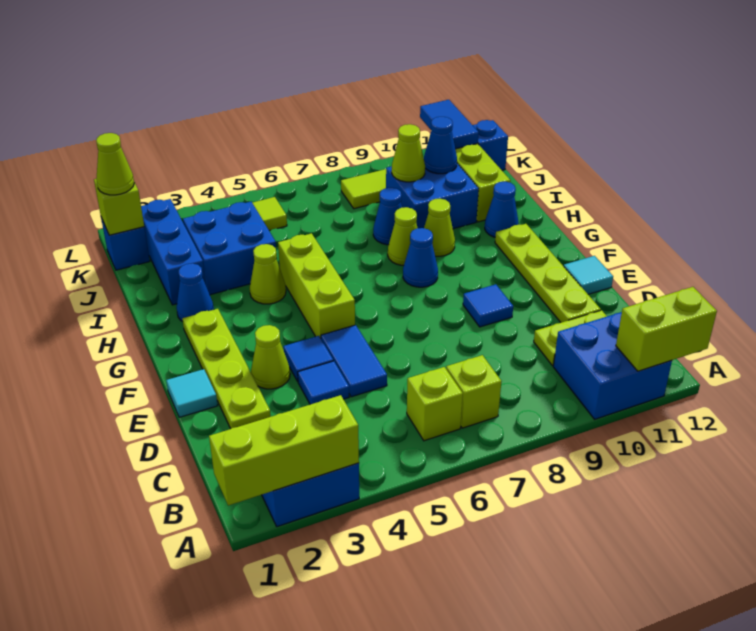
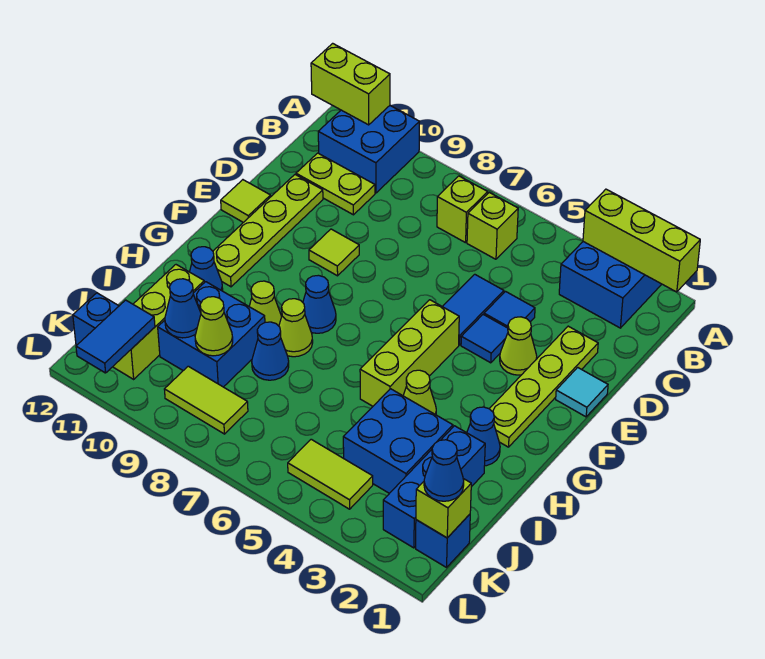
blue 1x1 tile [463,284,513,327] -> lime 1x1 tile [309,229,359,276]
cyan 1x1 tile [564,256,613,294] -> lime 1x1 tile [221,180,271,222]
lime 1x1 cone [96,133,134,195] -> blue 1x1 cone [424,440,464,501]

